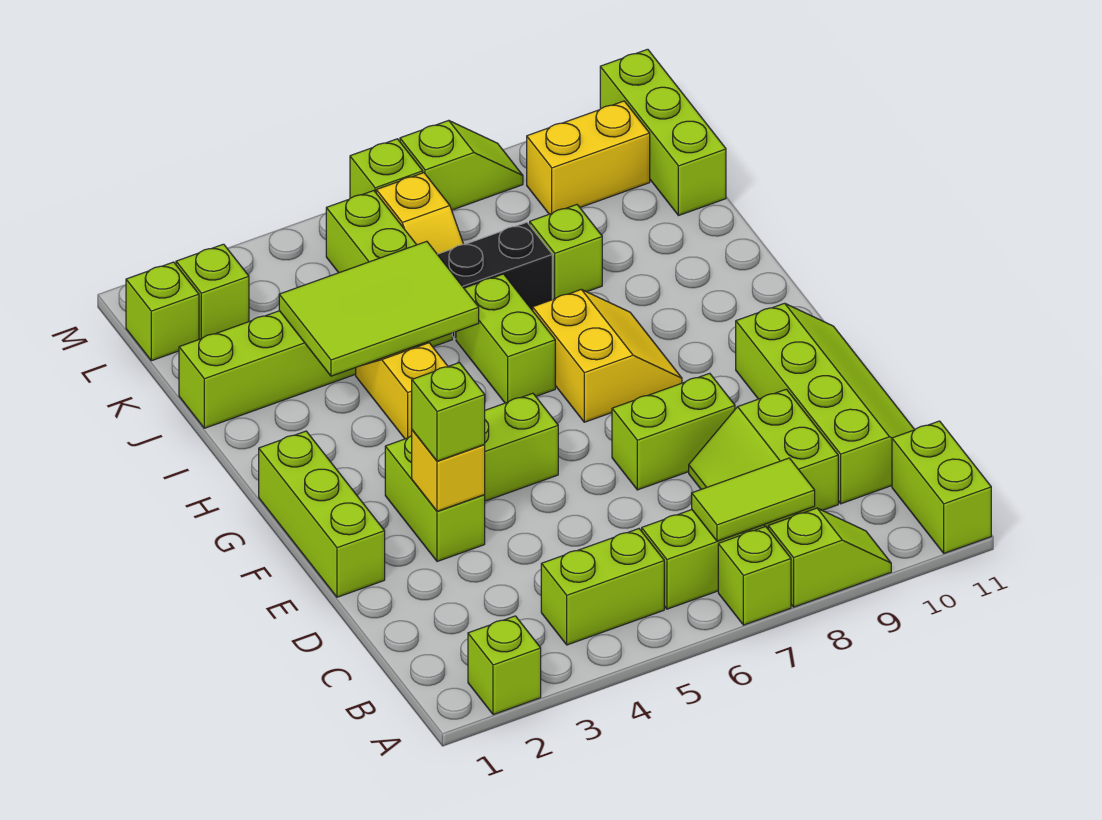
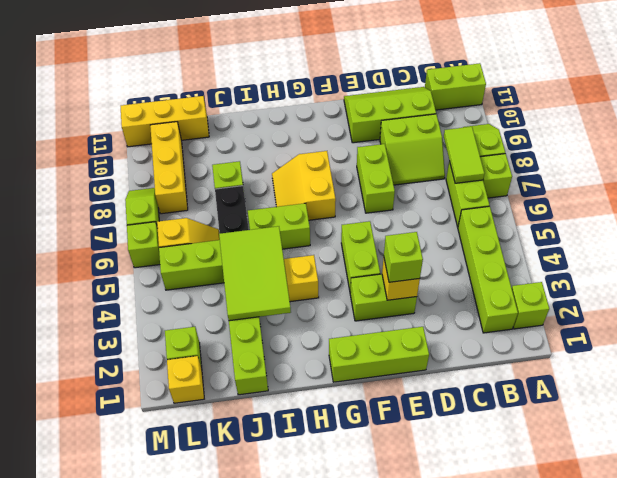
lime 1x2 brick [541,529,664,645] -> lime 1x4 brick [458,206,518,333]
lime 2x4 slope [736,303,915,504] -> lime 2x3 slope [344,87,436,143]
yellow 2x2 slope [533,290,682,422] -> yellow 2x2 slope turned to [272,151,336,220]
lime 1x3 brick [600,49,726,216] -> yellow 1x3 brick [121,96,209,147]
lime 1x1 brick [126,262,199,361] -> yellow 1x1 brick [167,356,204,403]
yellow 1x2 brick [527,101,650,214] -> yellow 1x3 brick [150,122,188,214]

